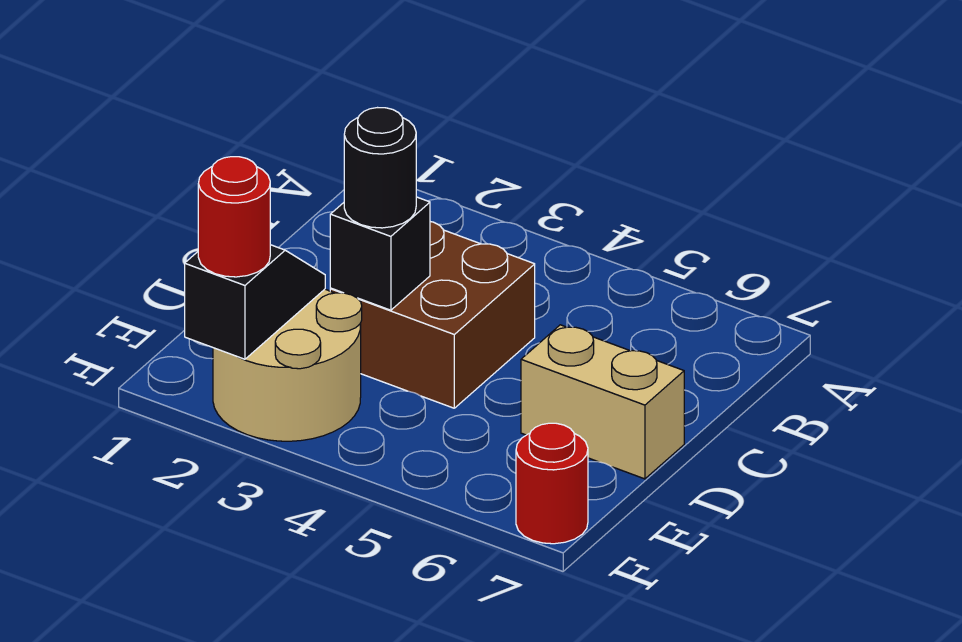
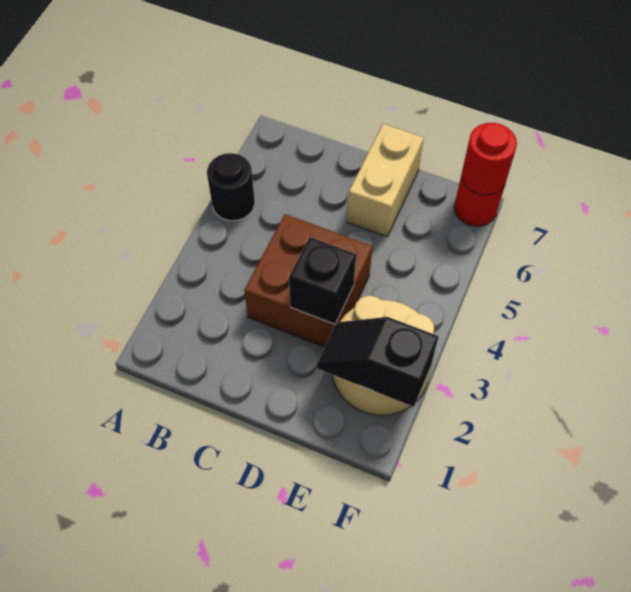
black 1x1 round brick [344,108,416,228] -> black 1x1 round brick moved to [207,153,255,221]
red 1x1 round brick [198,157,270,277] -> red 1x1 round brick moved to [461,123,517,195]

